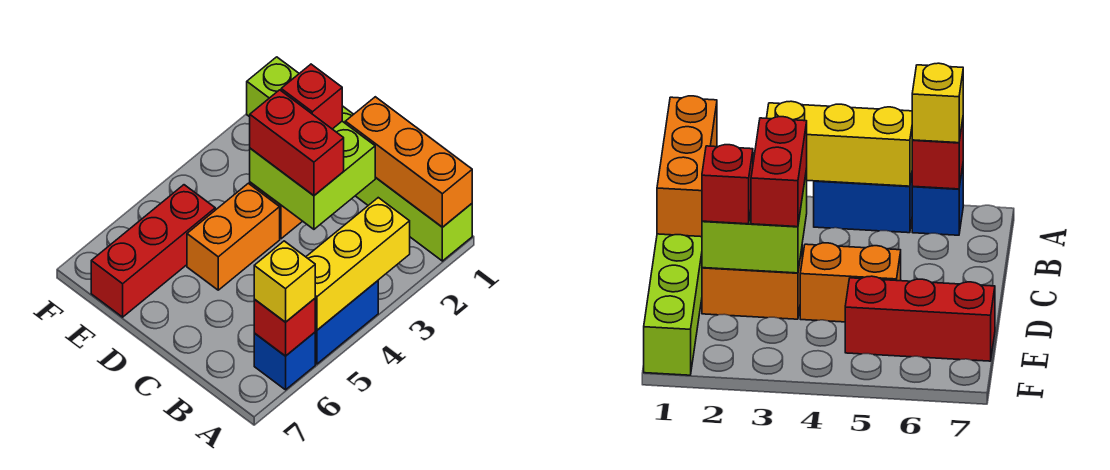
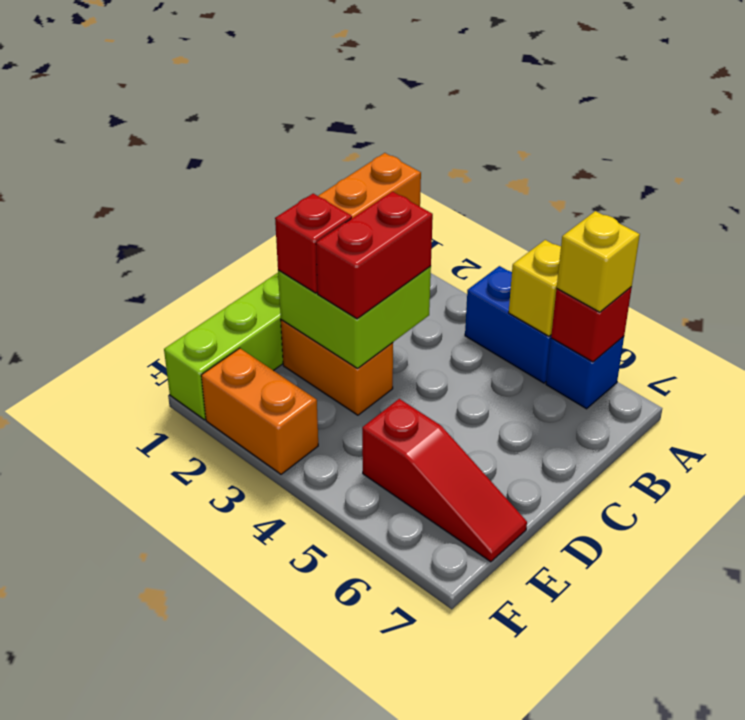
yellow 1x3 brick [306,198,410,330] -> yellow 1x1 brick [509,240,561,336]
orange 1x2 brick [187,183,280,290] -> orange 1x2 brick moved to [201,348,318,474]
red 1x3 brick [91,185,215,317] -> red 1x3 slope [362,399,527,562]

